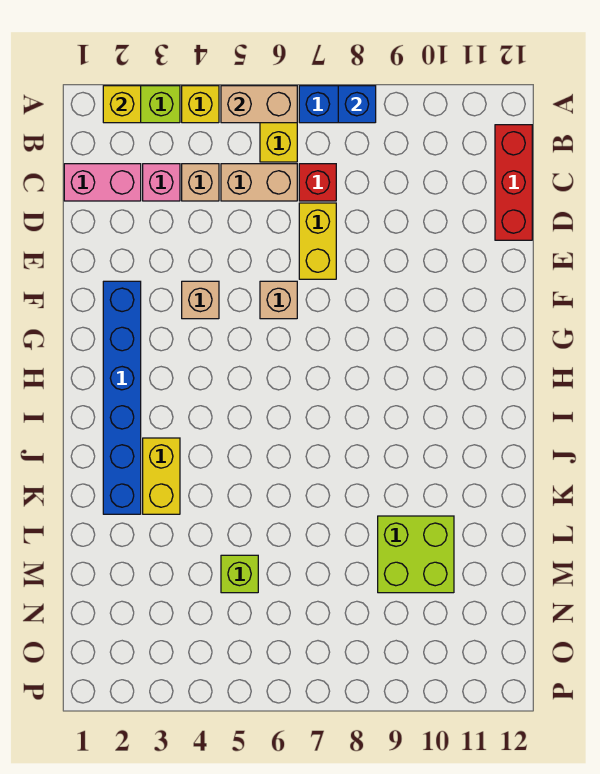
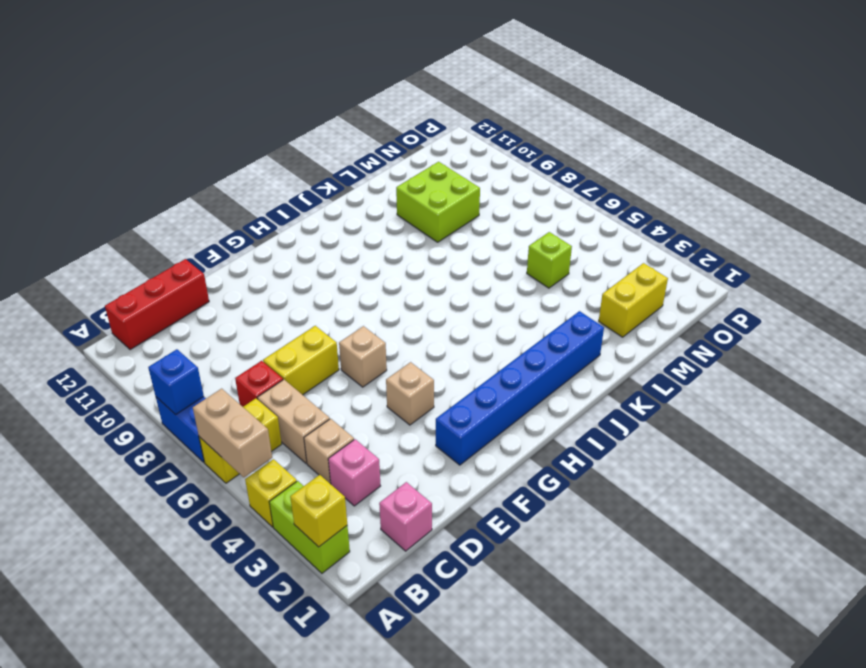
pink 1x2 brick [64,164,141,201] -> pink 1x1 brick [379,482,432,551]
yellow 1x2 brick [143,438,180,514] -> yellow 1x2 brick moved to [599,263,668,337]

